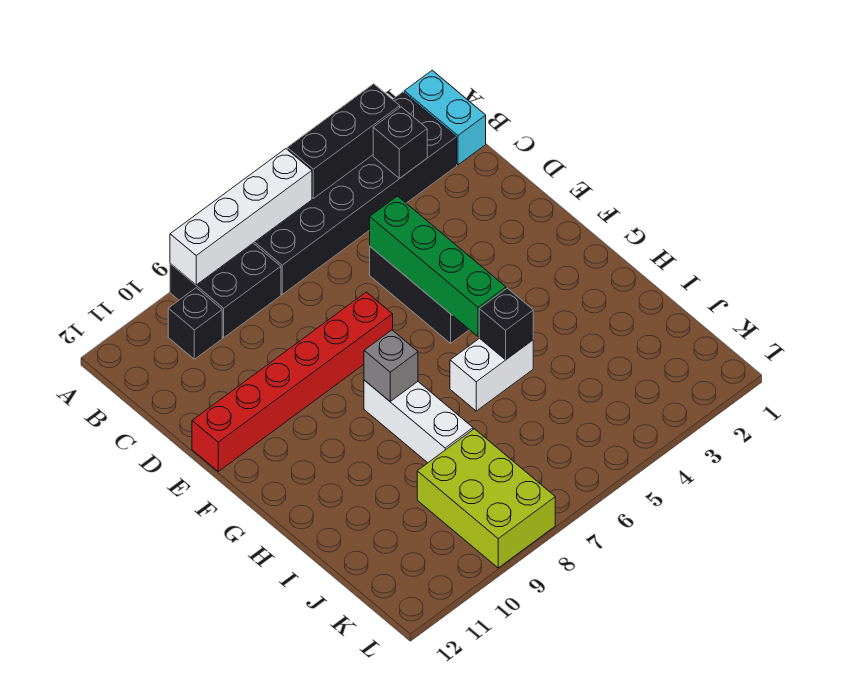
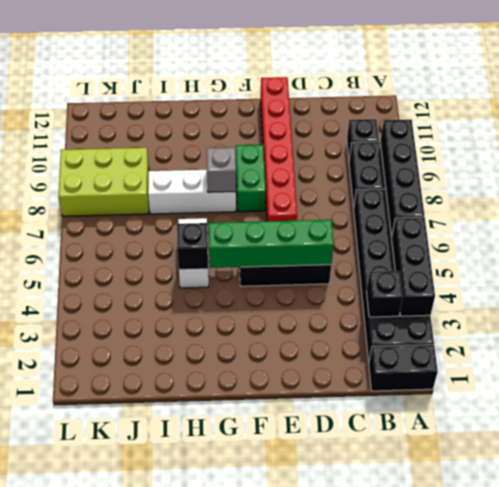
cyan 1x2 brick [404,70,486,165] -> black 1x2 brick [369,345,438,391]
white 1x4 brick [170,149,312,285] -> black 1x4 brick [380,120,424,237]
none -> green 1x2 brick [236,145,266,212]

